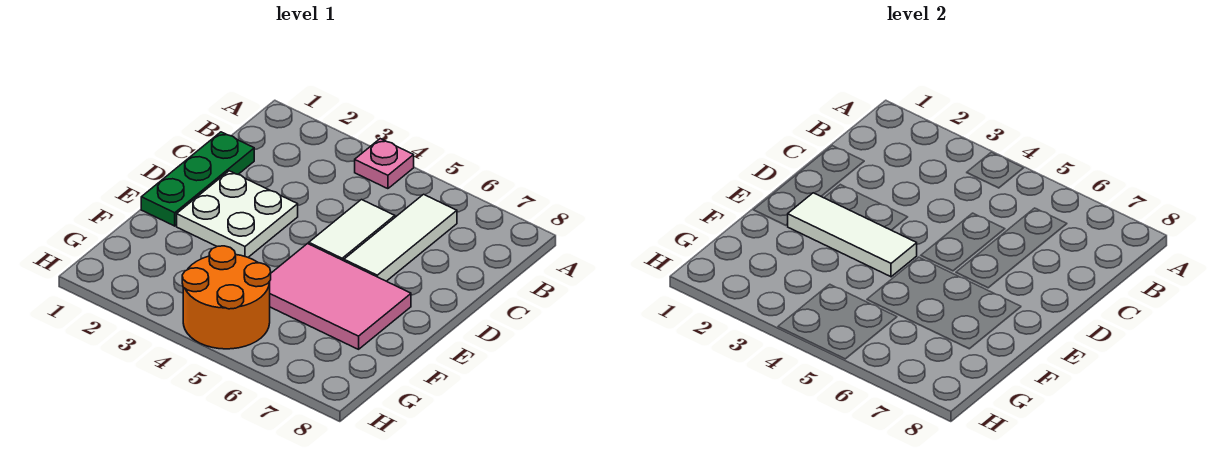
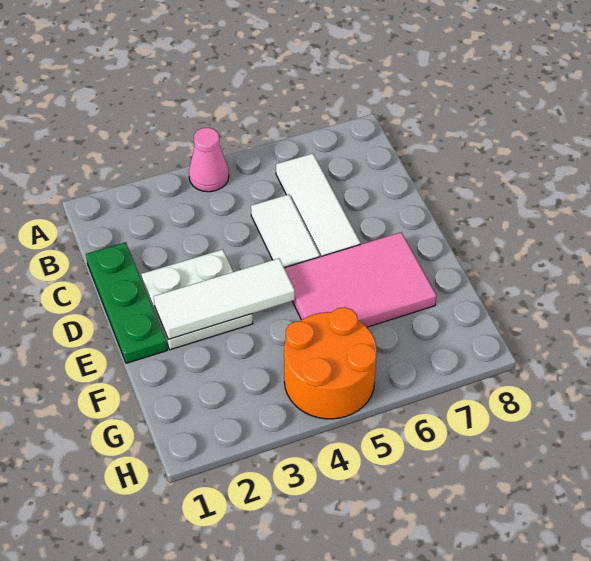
pink 1x1 plate [355,139,414,189] -> pink 1x1 cone [189,128,229,192]

